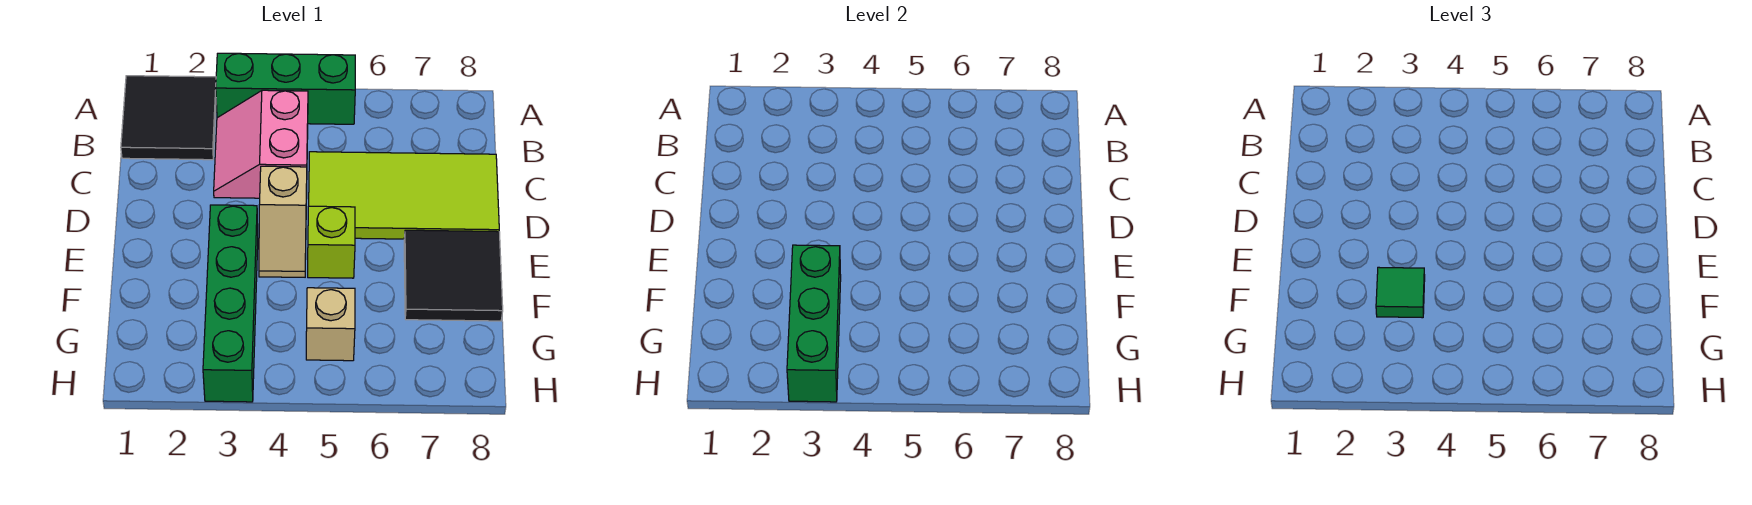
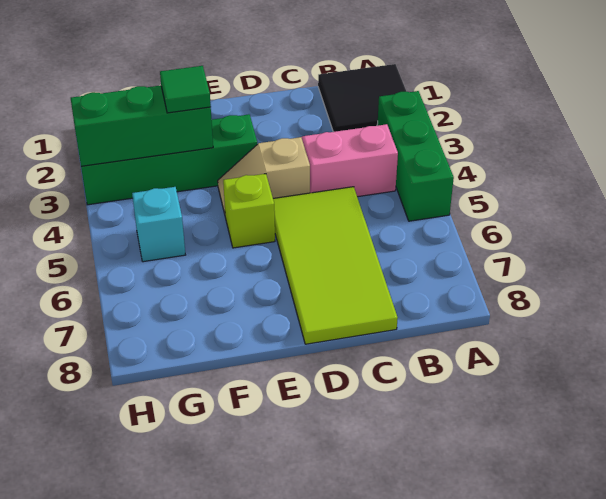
black 2x2 tile [404,230,503,321] -> none
tan 1x1 brick [306,288,355,361] -> cyan 1x1 brick [132,187,185,262]

